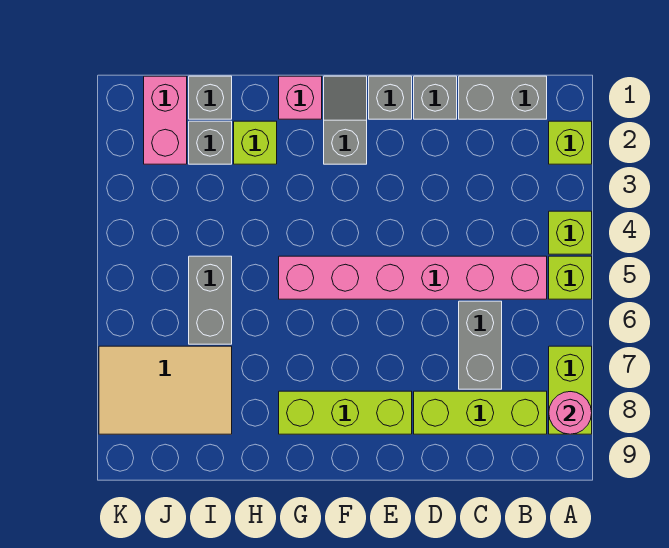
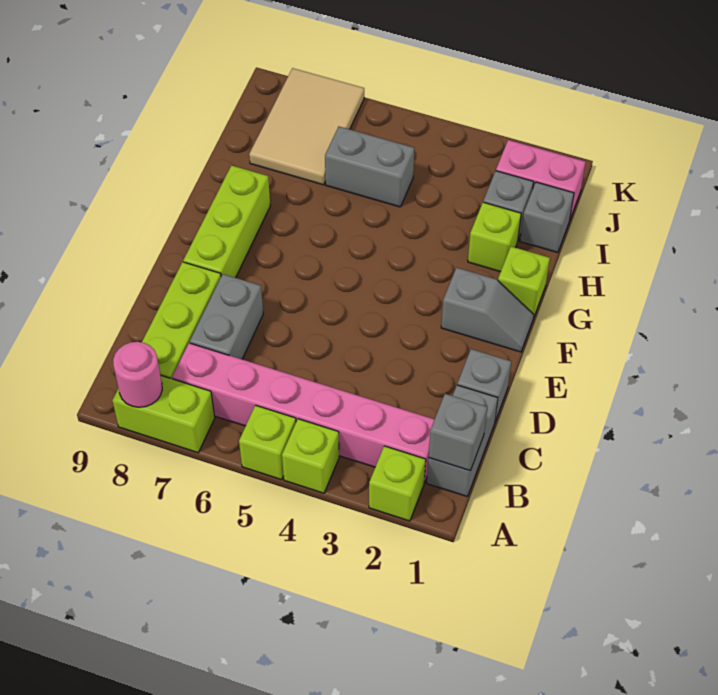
pink 1x6 brick [279,256,547,299] -> pink 1x6 brick turned to [172,343,434,483]
grey 1x2 brick [459,301,502,389] -> grey 1x2 brick turned to [190,274,263,359]
grey 1x1 brick [369,76,412,119] -> grey 1x1 brick moved to [429,394,487,471]
pink 1x1 brick [279,76,322,119] -> lime 1x1 brick [498,247,550,318]

